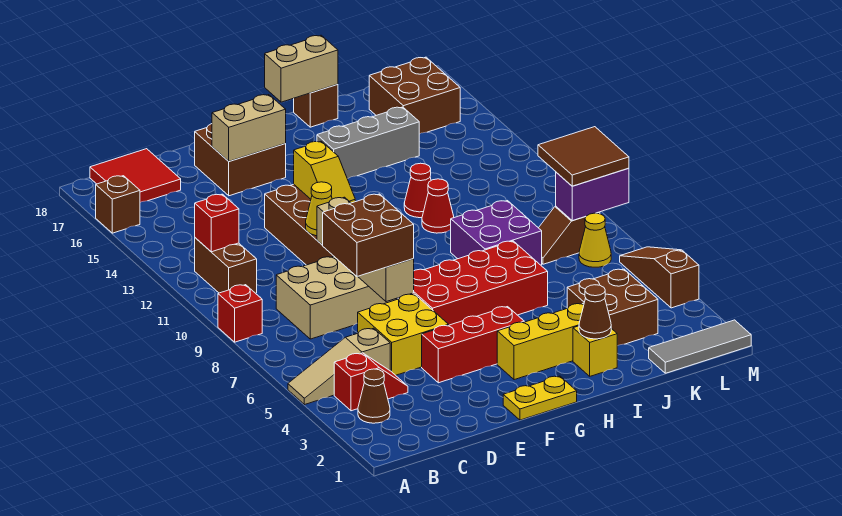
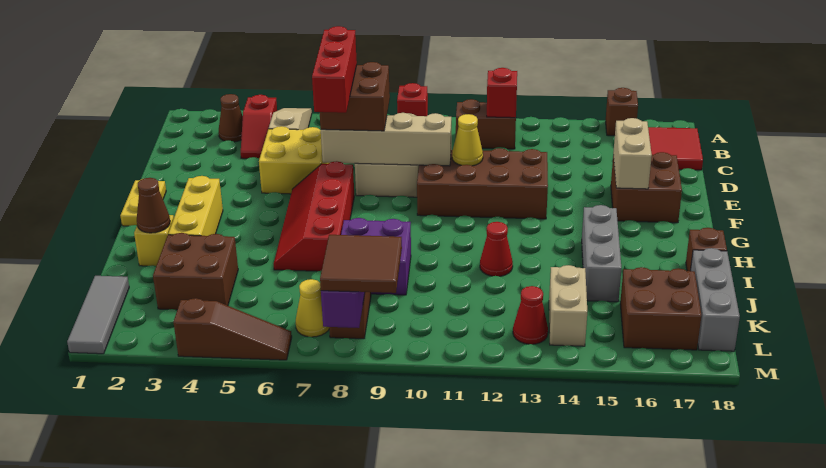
red 1x3 brick [422,307,524,383] -> red 1x3 brick moved to [312,26,357,113]
red 2x4 brick [398,241,548,325] -> red 2x4 slope [274,161,354,271]
yellow 1x2 slope [294,141,355,203] -> none
tan 1x2 brick [265,35,338,102] -> tan 1x2 brick moved to [549,265,587,346]
red 1x1 cone [422,179,454,233] -> red 1x1 cone moved to [513,286,548,344]
none -> grey 1x3 brick [690,248,740,351]

